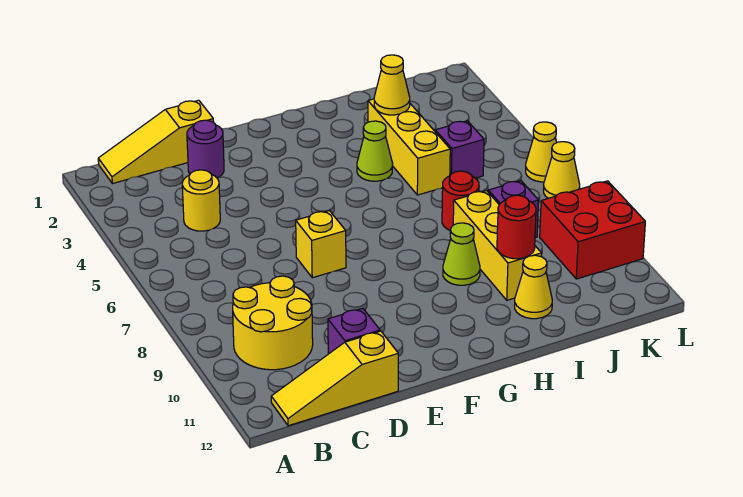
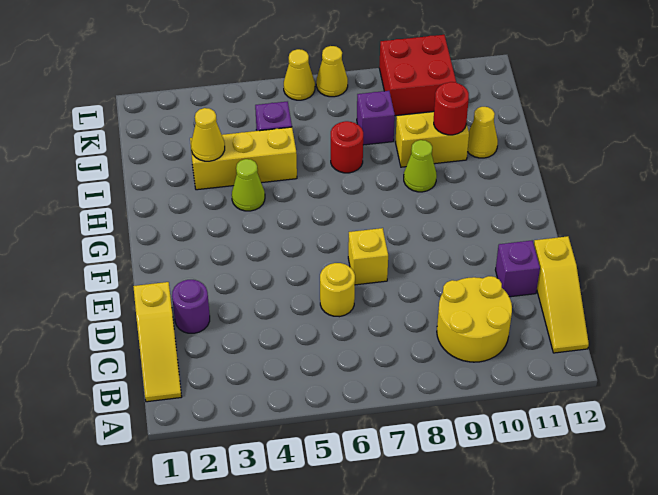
yellow 1x1 round brick [182,170,220,231] -> yellow 1x1 round brick moved to [320,263,355,317]
yellow 1x3 brick [453,191,541,300] -> yellow 1x2 brick [395,112,469,167]

